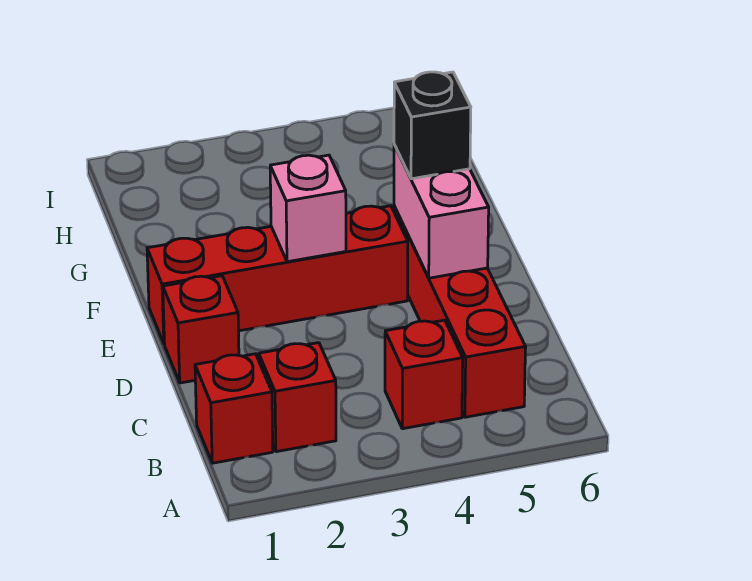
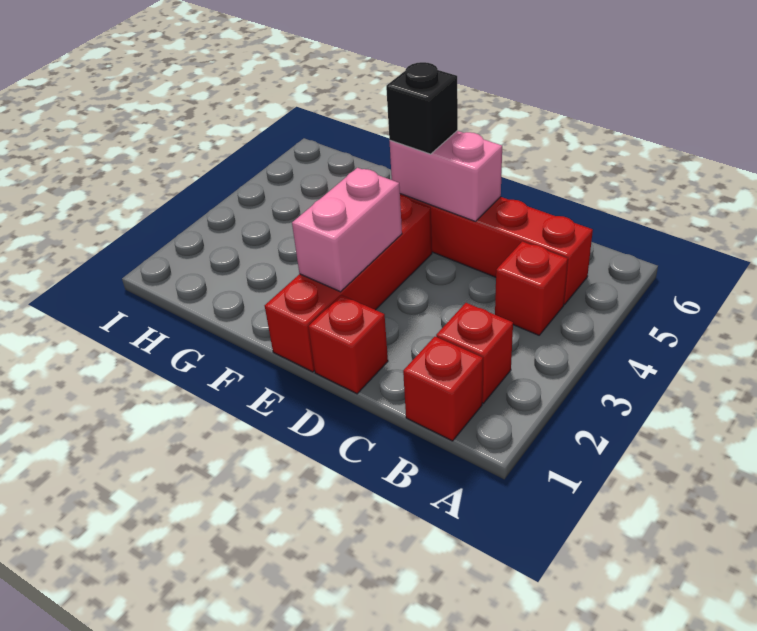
pink 1x1 brick [270,155,346,262] -> pink 1x2 brick [292,168,402,292]

